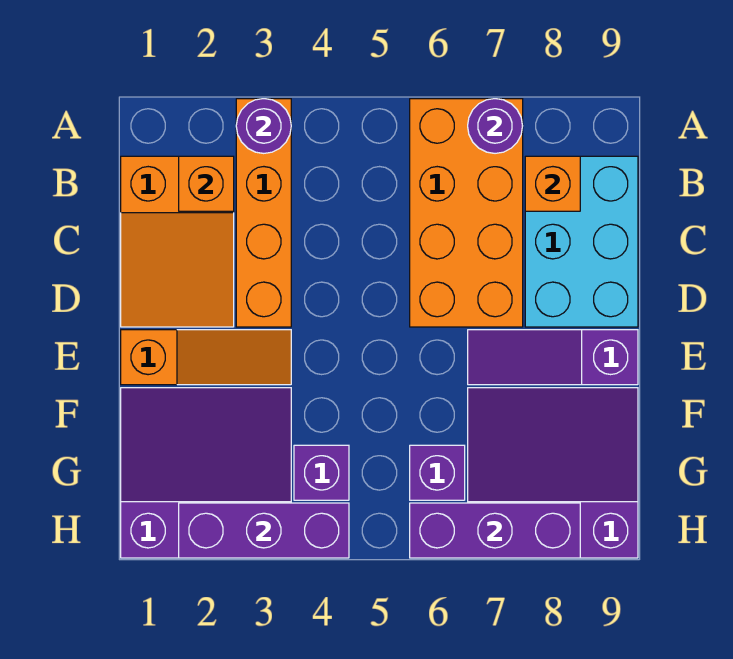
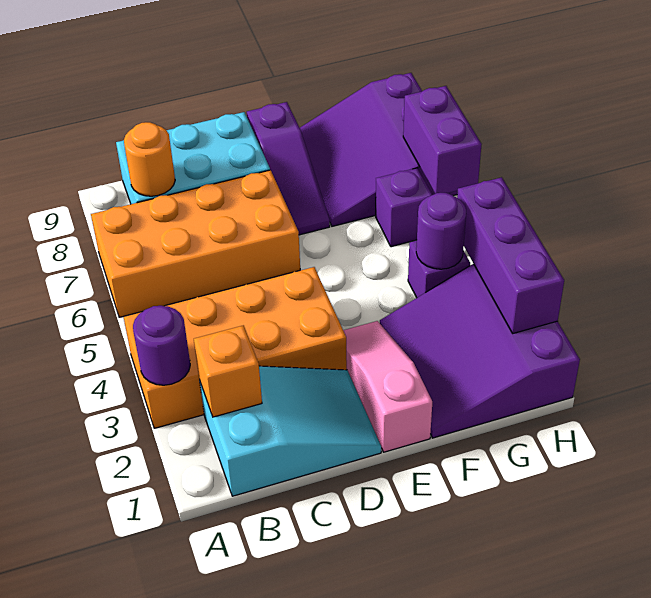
orange 1x4 brick [236,99,291,327] -> orange 2x4 brick [124,267,347,428]
purple 1x1 round brick [468,99,523,153] -> purple 1x1 round brick moved to [416,193,466,269]
orange 2x3 slope [121,156,234,327] -> cyan 2x3 slope [200,366,381,496]
orange 1x1 brick [525,156,580,211] -> orange 1x1 round brick [124,122,175,196]
orange 1x3 slope [121,330,291,385] -> pink 1x3 slope [343,321,432,452]
purple 1x3 brick [410,503,580,558] -> purple 1x2 brick [403,86,482,194]

